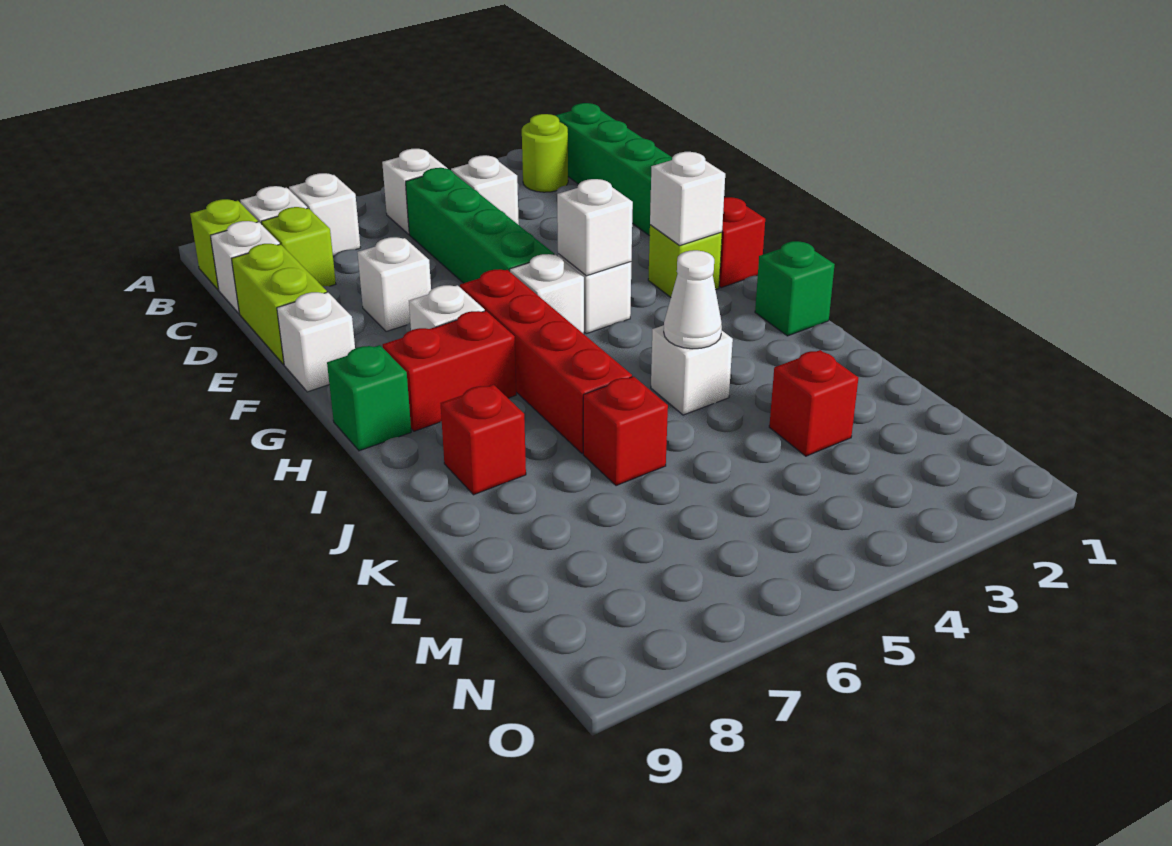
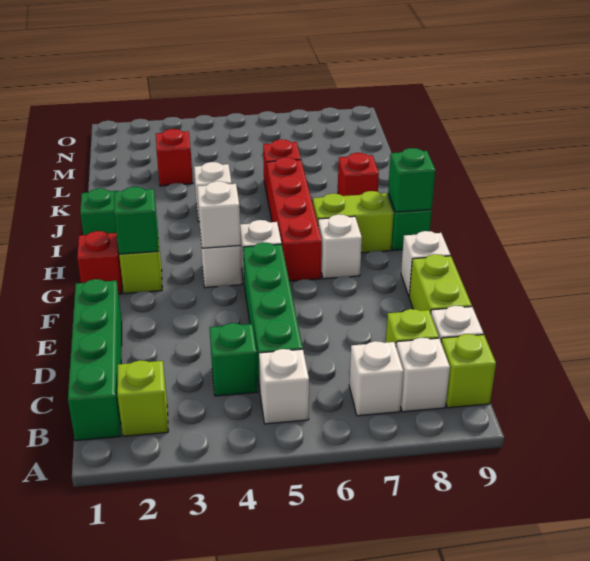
lime 1x1 round brick [522,114,568,192] -> lime 1x1 brick [117,360,168,436]
white 1x1 brick [451,155,519,225] -> green 1x1 brick [210,323,258,396]
white 1x1 brick [357,237,431,331] -> none
white 1x1 brick [650,152,725,246] -> green 1x1 brick [114,187,159,254]
red 1x2 brick [383,311,516,431] -> lime 1x2 brick [313,191,393,253]
none -> green 1x1 brick [388,148,435,212]
white 1x1 cone [664,250,722,349] -> none

